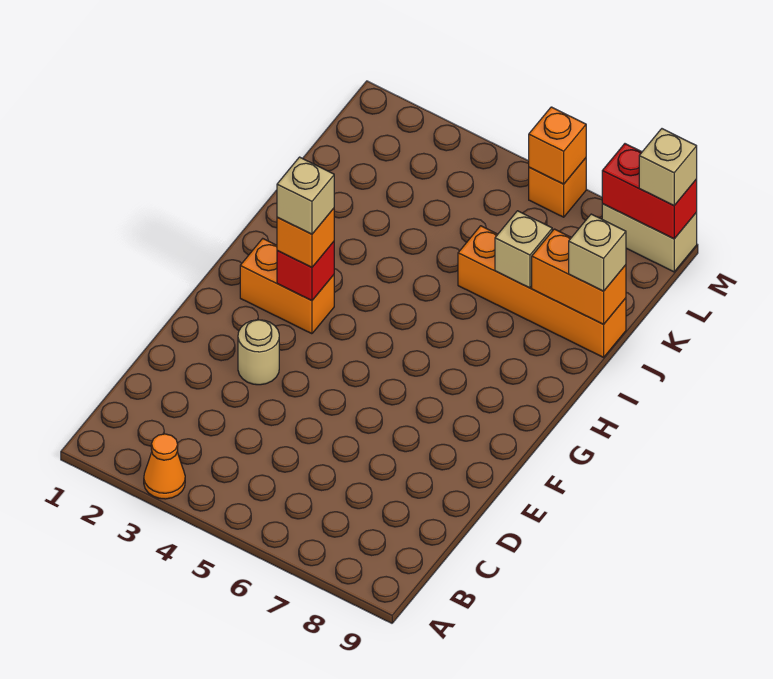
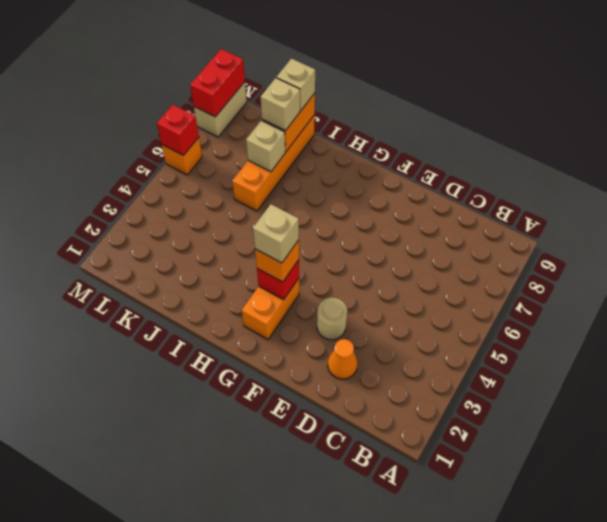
orange 1x1 cone [144,434,185,499] -> orange 1x1 cone moved to [328,339,358,379]
orange 1x1 brick [529,107,586,184] -> red 1x1 brick [157,105,199,155]
tan 1x1 brick [639,129,697,206] -> tan 1x1 brick moved to [261,78,300,131]

